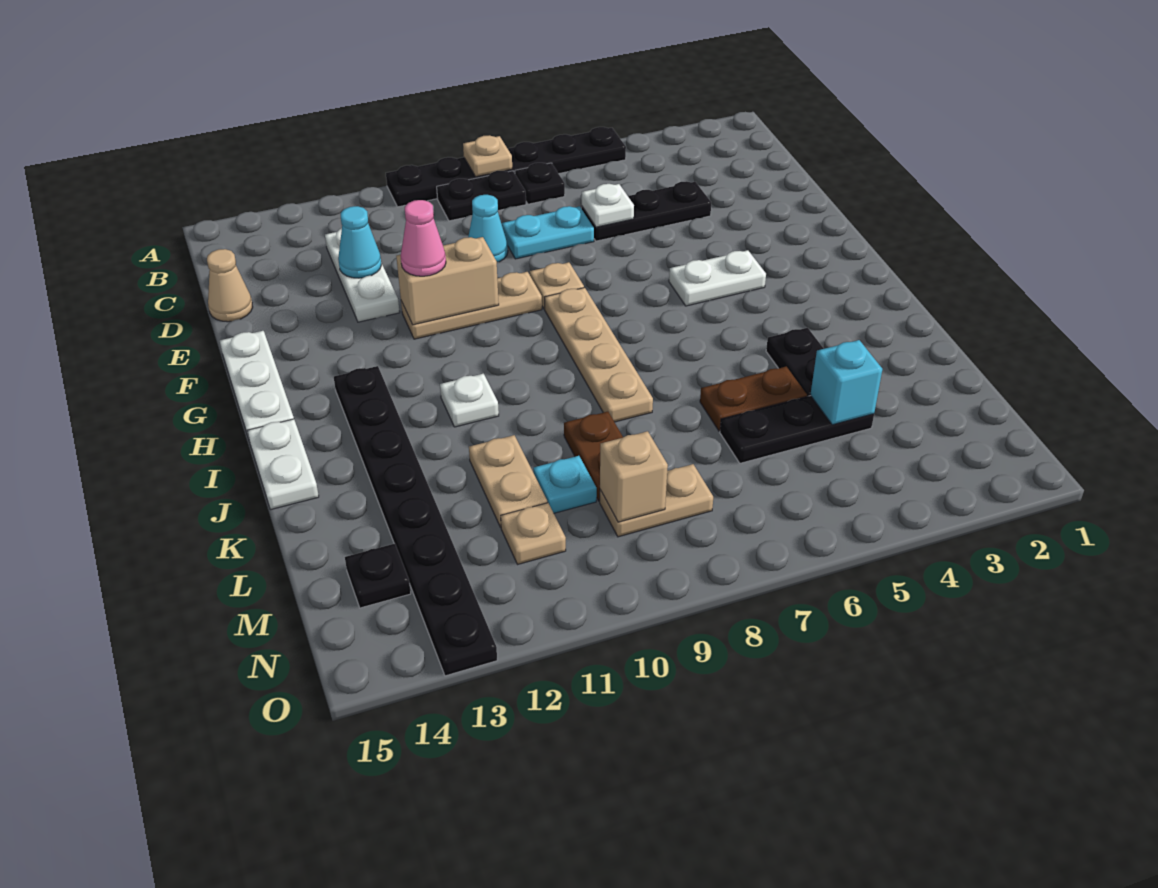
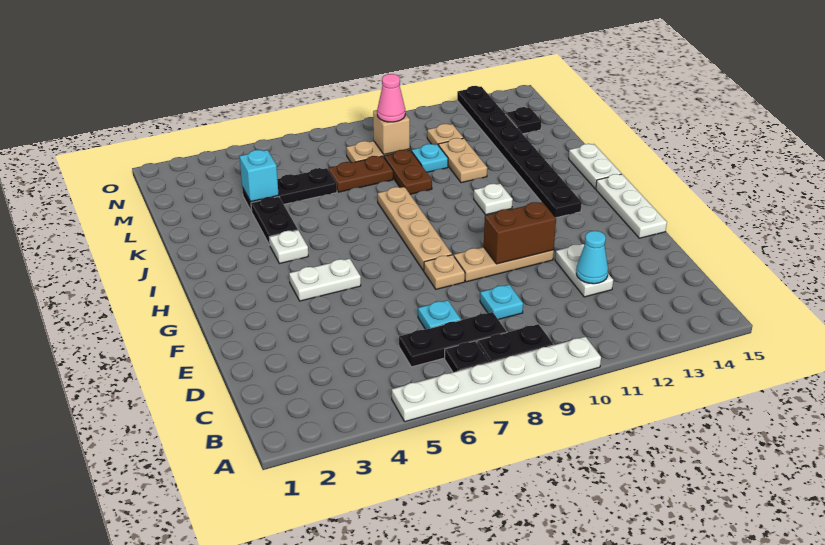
black 1x6 plate [386,127,626,207] -> white 1x6 plate [392,337,601,422]
tan 1x1 plate [463,135,512,177] -> none
white 1x3 plate [325,228,400,322] -> white 1x2 plate [555,244,613,297]
black 1x3 plate [582,181,711,241] -> black 1x3 plate moved to [399,312,507,367]
white 1x1 plate [582,184,634,227] -> white 1x1 plate moved to [269,230,308,264]
cyan 1x2 plate [502,206,594,259] -> cyan 1x1 plate [418,300,461,329]
cyan 1x1 cone [468,195,508,262] -> cyan 1x1 plate [480,285,523,319]
tan 1x1 cone [207,249,253,322] -> none
tan 1x2 brick [396,237,499,325] -> brown 1x2 brick [484,202,556,264]
pink 1x1 cone [401,200,446,276] -> pink 1x1 cone moved to [377,74,405,122]
brown 1x2 plate [700,367,807,431] -> brown 1x2 plate moved to [328,156,393,192]

